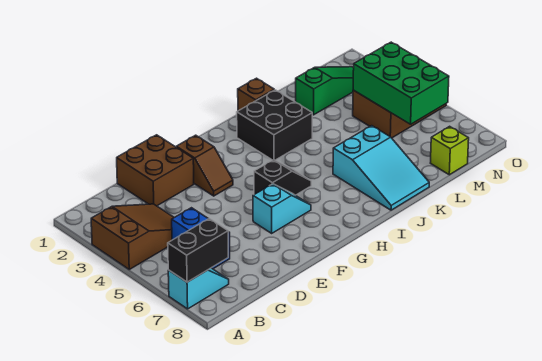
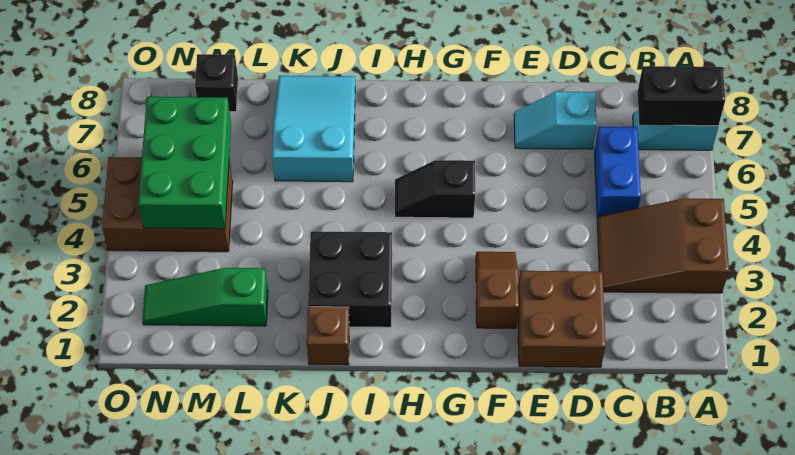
cyan 1x2 slope [253,184,311,233] -> cyan 1x2 slope moved to [514,92,597,149]
lime 1x1 brick [431,126,469,175] -> black 1x1 brick [195,54,238,112]

